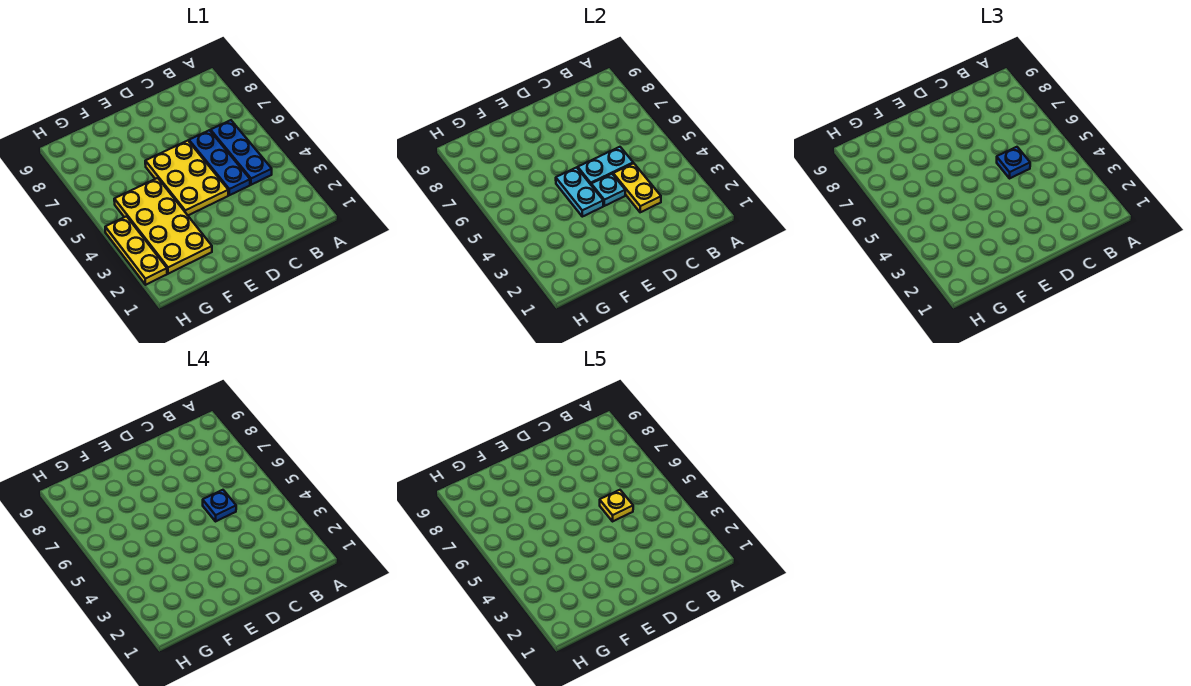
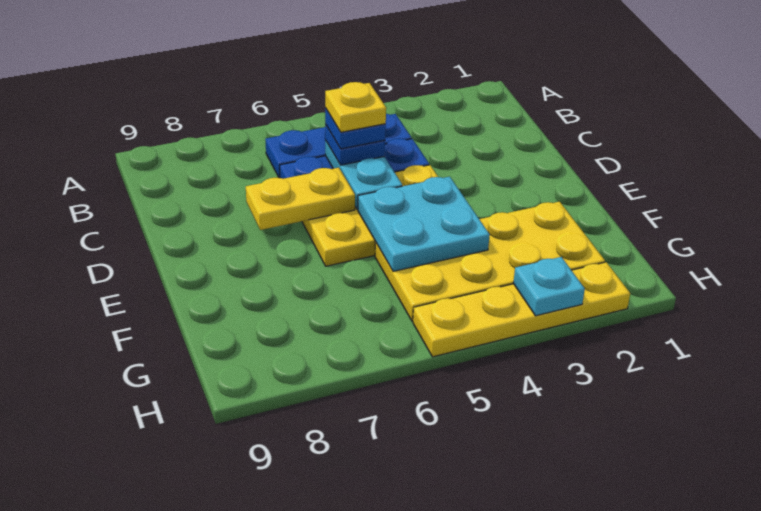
yellow 1x2 plate [613,163,661,212] -> yellow 1x2 plate moved to [246,168,355,230]
cyan 1x1 plate [591,174,625,206] -> cyan 1x1 plate moved to [513,257,585,316]
cyan 1x2 plate [556,167,603,217] -> cyan 2x2 plate [358,177,490,271]
yellow 1x3 plate [105,216,167,285] -> yellow 1x4 plate [413,262,630,357]

